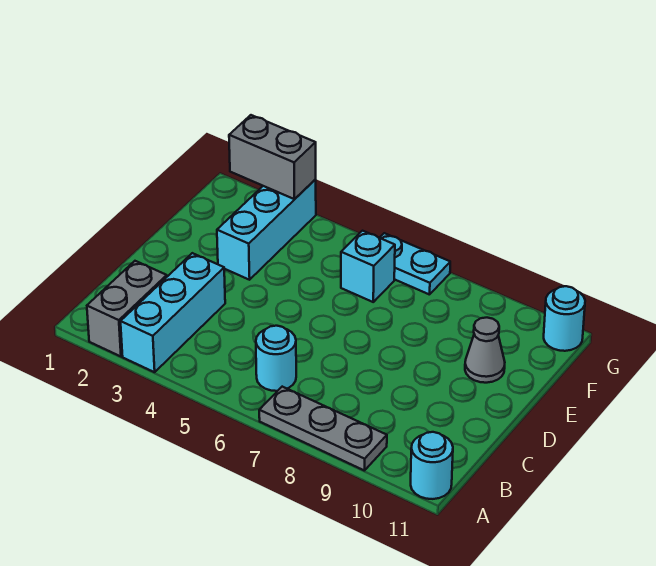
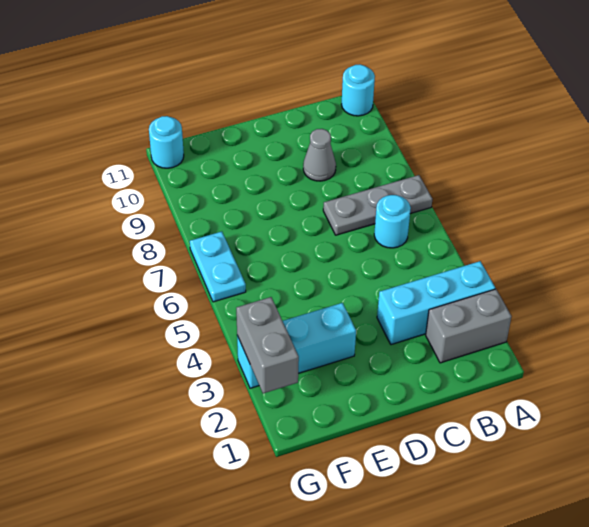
grey 1x3 plate [259,387,387,471] -> grey 1x3 plate turned to [323,175,432,235]
grey 1x1 cone [465,318,505,383] -> grey 1x1 cone moved to [303,129,336,181]
cyan 1x1 brick [341,231,395,302] -> none

